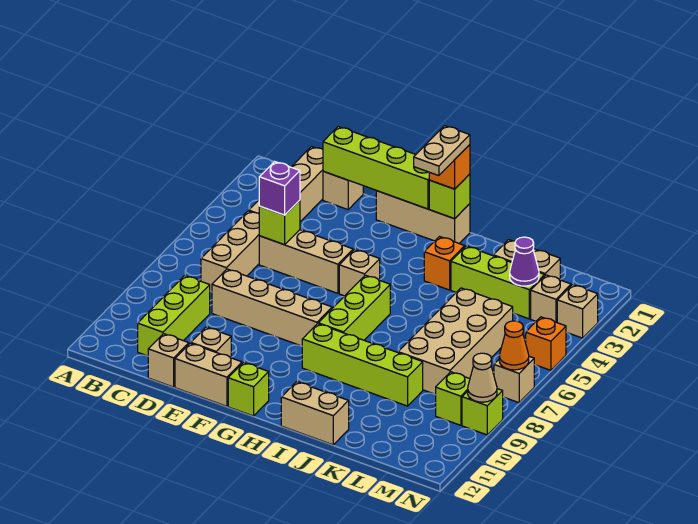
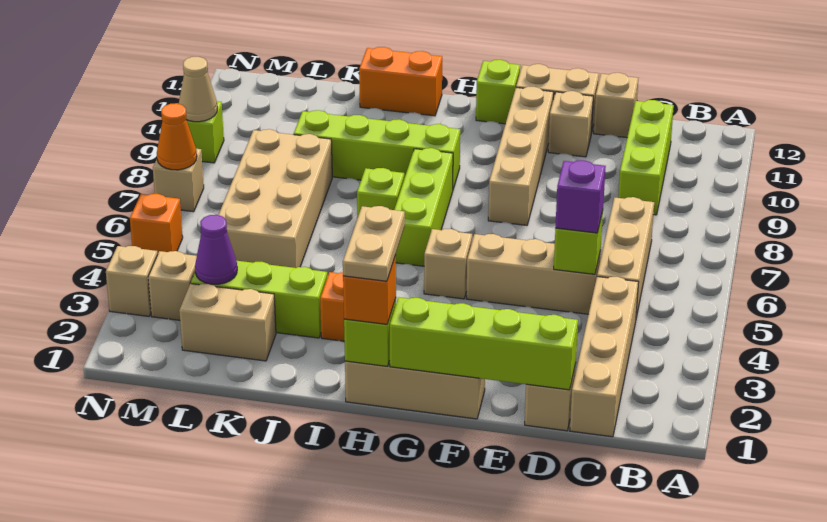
tan 1x4 brick [212,269,332,346] -> tan 1x4 brick turned to [488,87,554,225]
tan 1x2 brick [281,382,349,445] -> orange 1x2 brick [359,47,442,116]
lime 1x1 brick [436,372,470,425] -> lime 1x1 brick moved to [357,168,404,218]

